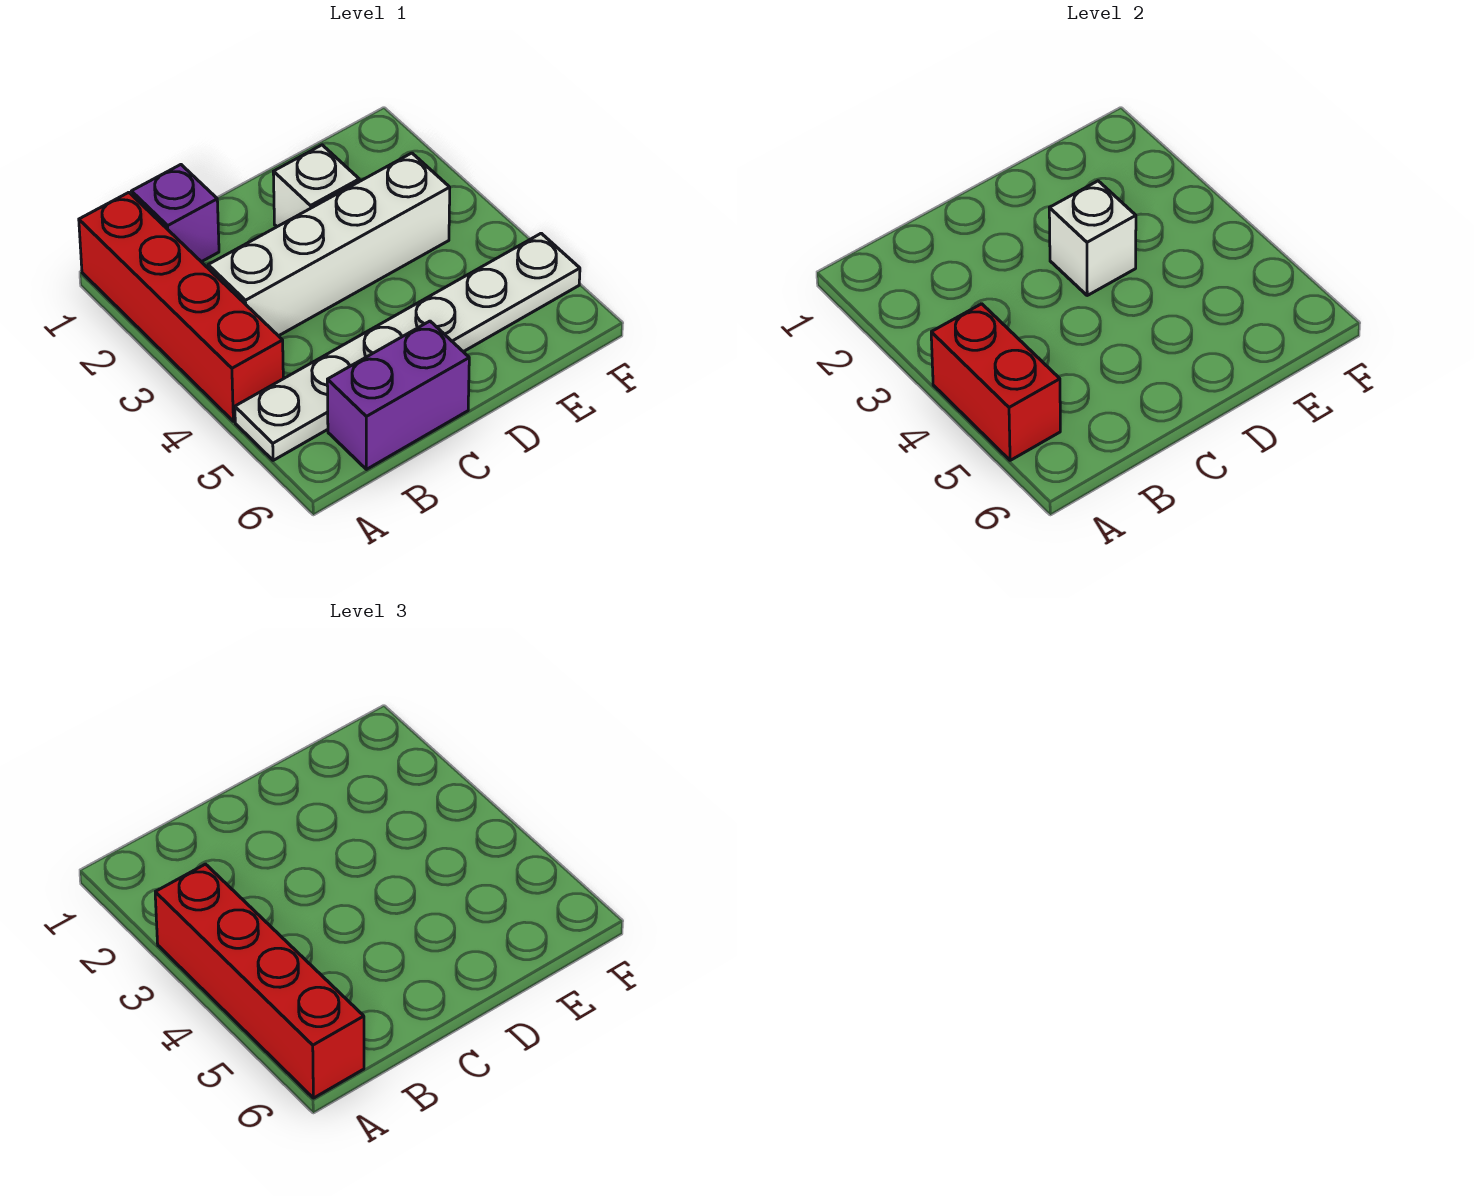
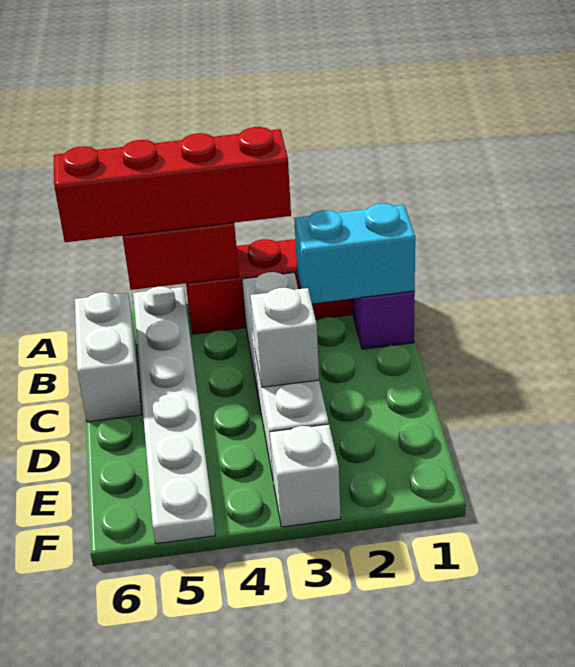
none -> cyan 1x2 brick [294,204,415,303]
purple 1x2 brick [327,321,469,469] -> white 1x2 brick [75,292,142,422]
white 1x1 brick [273,145,359,227] -> white 1x1 brick moved to [270,424,341,527]

